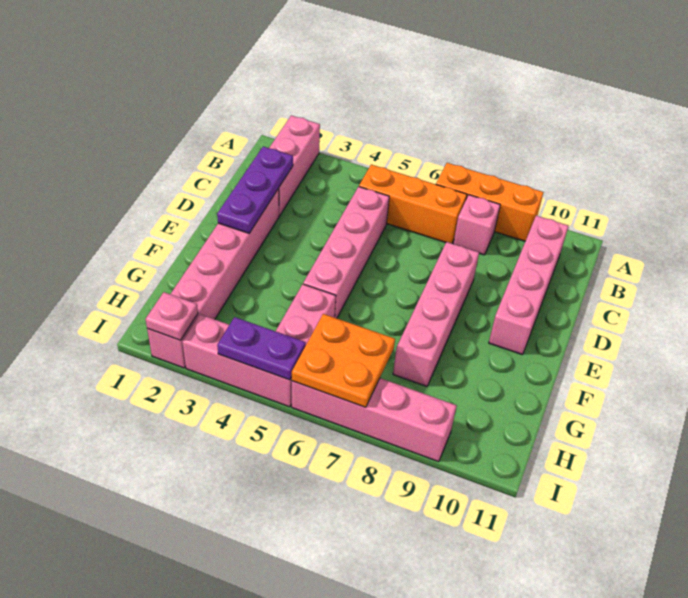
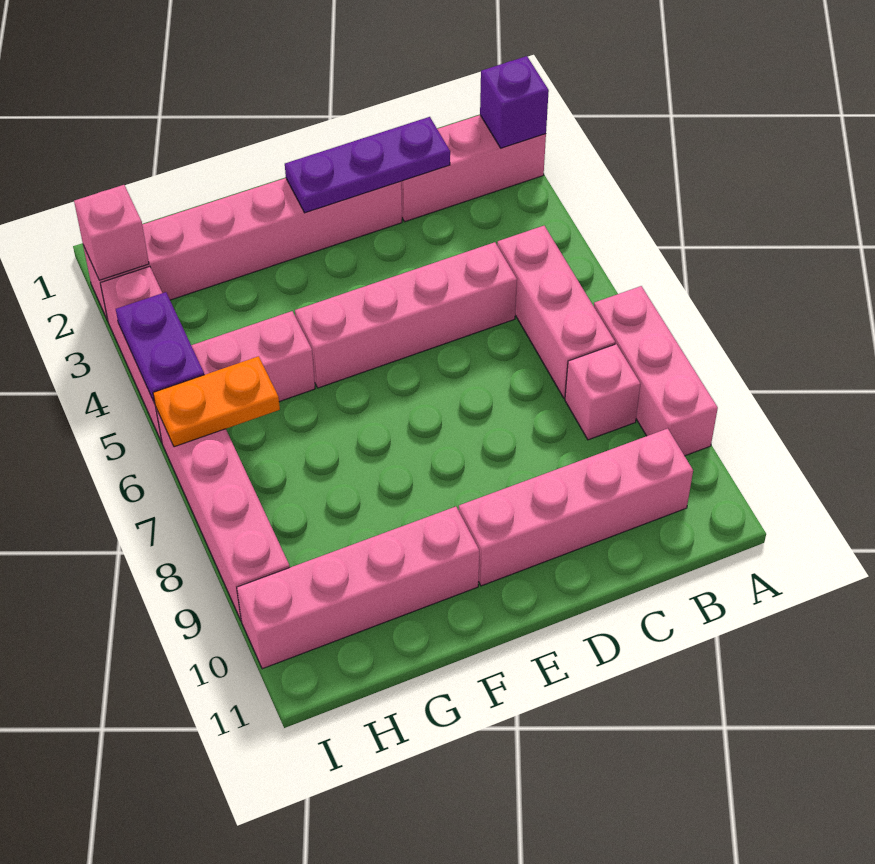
none -> purple 1x1 brick [480,56,549,148]
orange 1x3 brick [436,163,543,241] -> pink 1x3 brick [594,286,718,456]
orange 1x3 brick [359,165,467,243] -> pink 1x3 brick [497,226,615,398]
pink 1x4 brick [393,242,479,386] -> pink 1x4 brick moved to [237,507,479,669]
orange 2x2 plate [291,314,395,407] -> orange 1x2 plate [153,356,280,447]
pink 1x1 plate [145,292,198,340] -> pink 1x1 brick [74,185,149,280]

